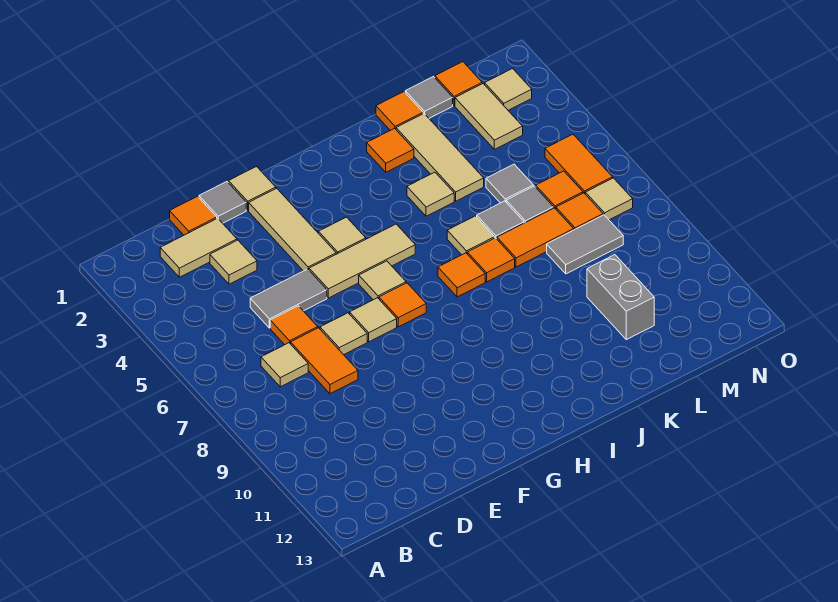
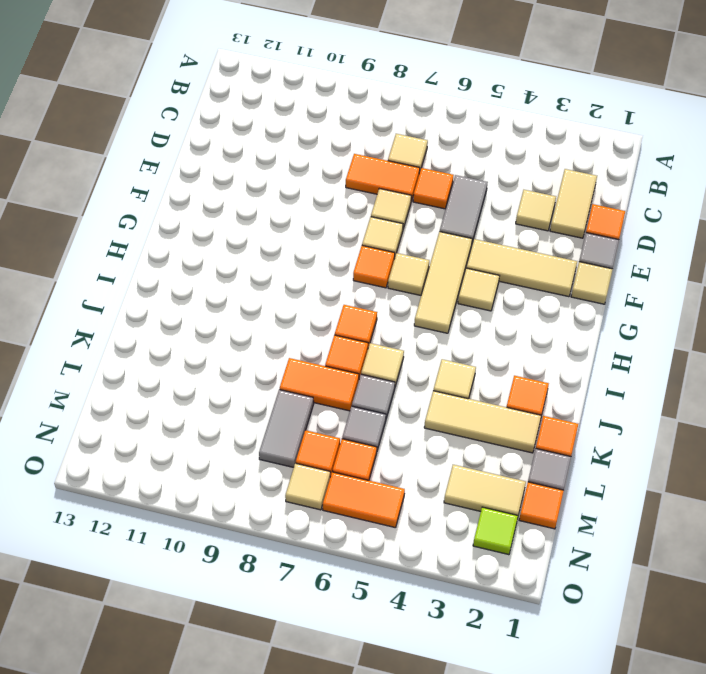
orange 1x2 tile [497,208,574,267] -> orange 1x2 tile turned to [280,358,359,411]
grey 1x1 tile [486,164,533,203] -> none
grey 1x2 brick [587,255,654,340] -> none
tan 1x1 tile [485,69,532,110] -> lime 1x1 tile [473,507,518,555]

